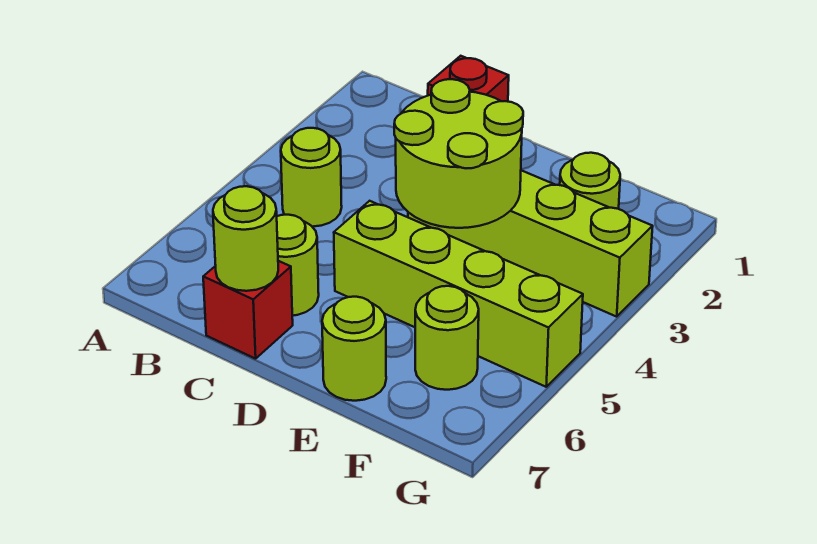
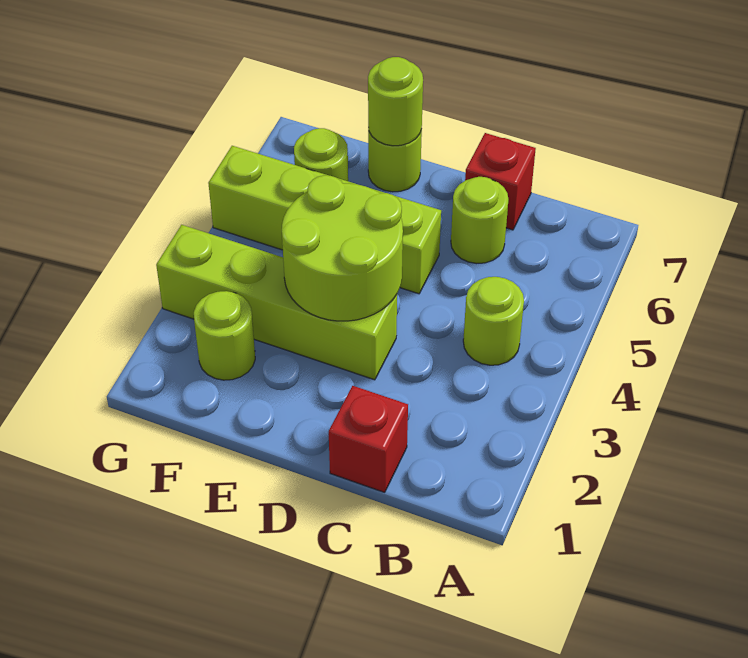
lime 1x1 round brick [213,186,278,291] -> lime 1x1 round brick moved to [368,57,423,146]

